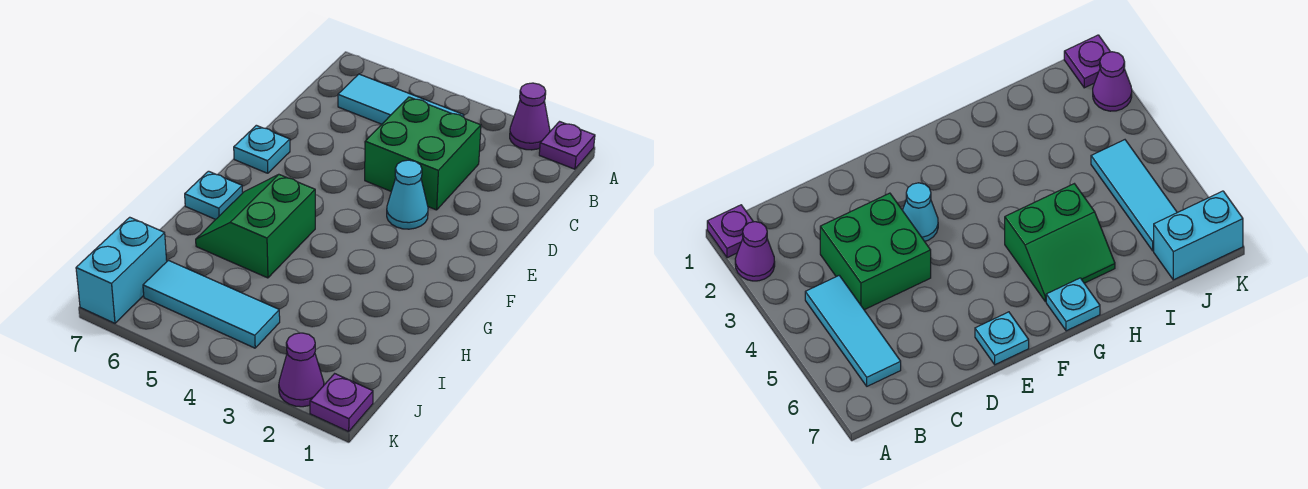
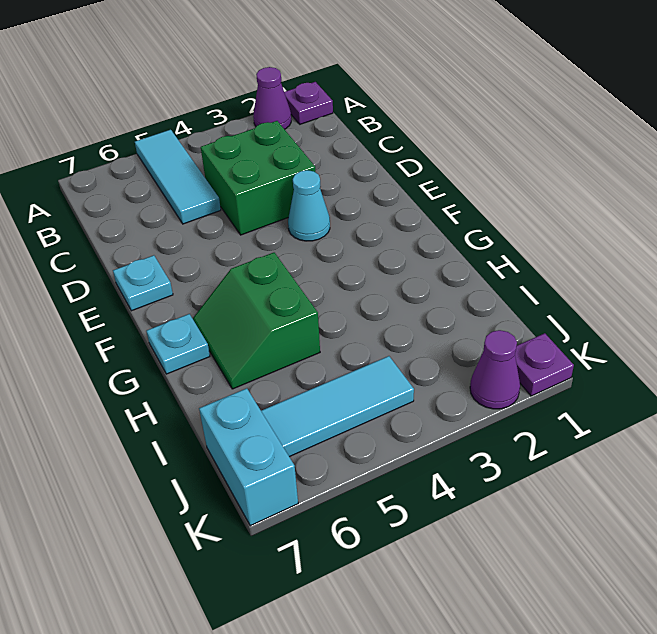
cyan 1x3 tile [338,74,464,124] -> cyan 1x3 tile turned to [135,130,221,224]

